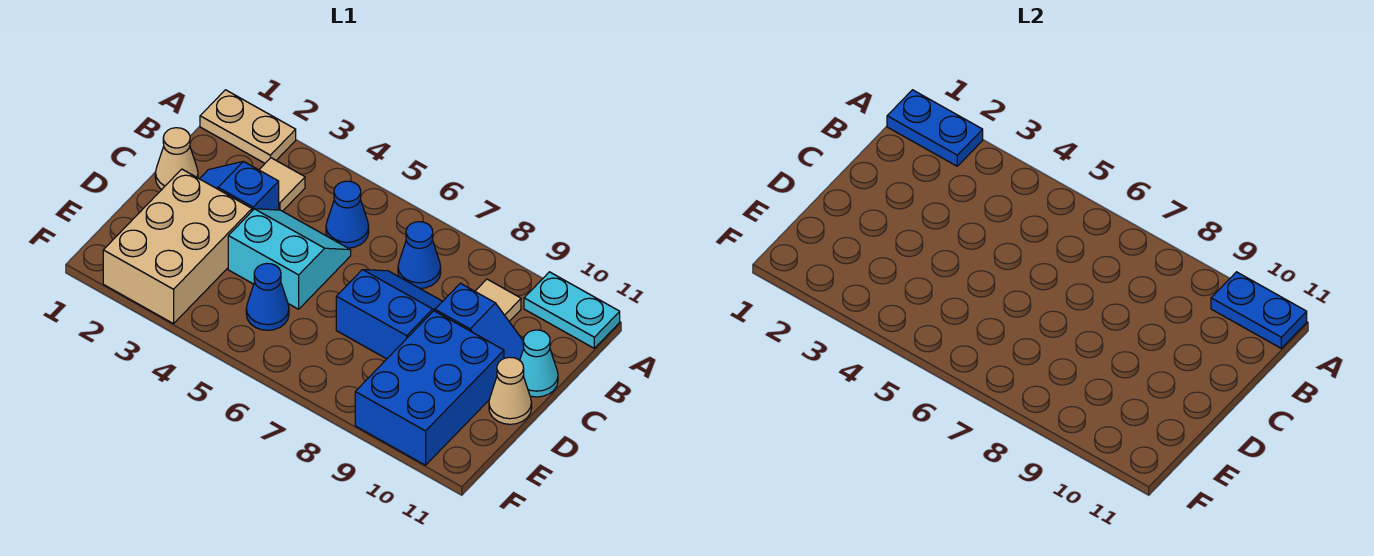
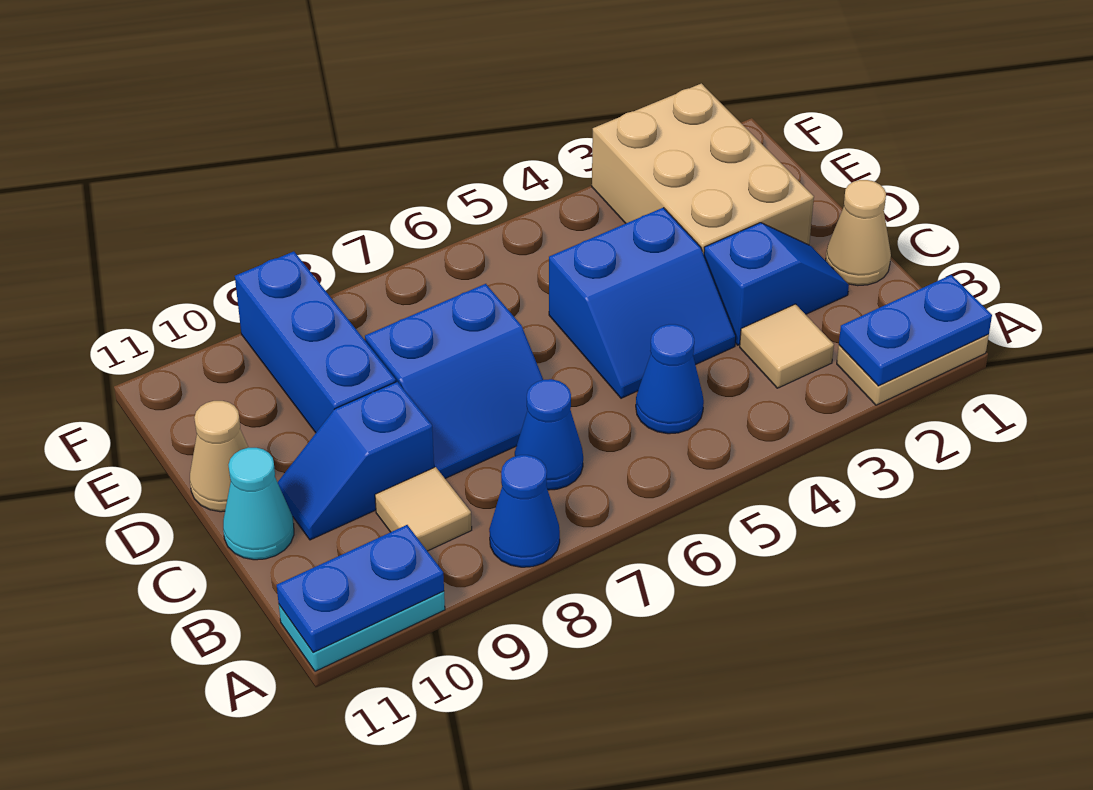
cyan 2x2 slope [228,209,351,309] -> blue 2x2 slope [549,208,736,398]
blue 2x3 brick [355,311,504,465] -> blue 1x3 brick [235,252,396,433]
blue 1x1 cone [246,263,289,330] -> blue 1x1 cone moved to [489,455,560,567]

